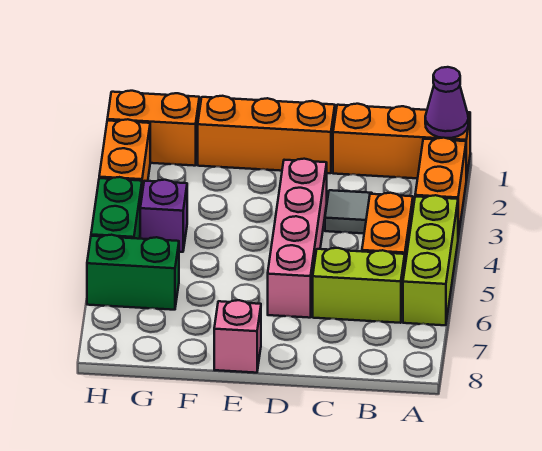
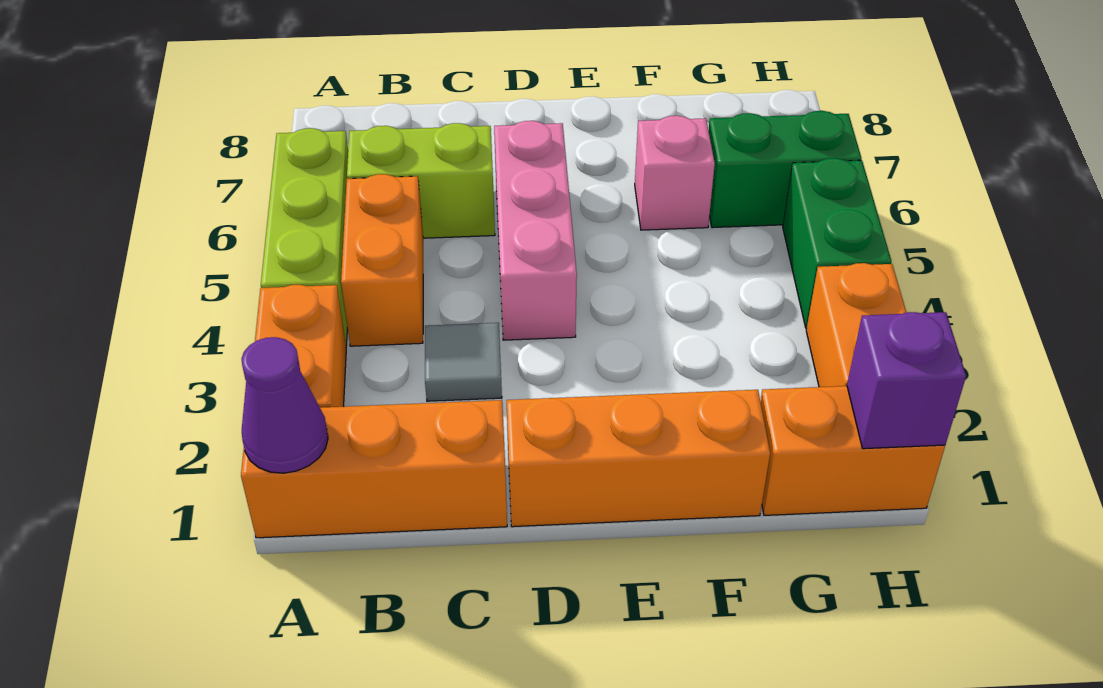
pink 1x4 brick [268,159,327,318] -> pink 1x3 brick [494,121,577,340]
pink 1x1 brick [214,300,261,373] -> pink 1x1 brick moved to [635,116,715,230]
purple 1x1 brick [140,180,187,252] -> purple 1x1 brick moved to [847,312,966,449]

